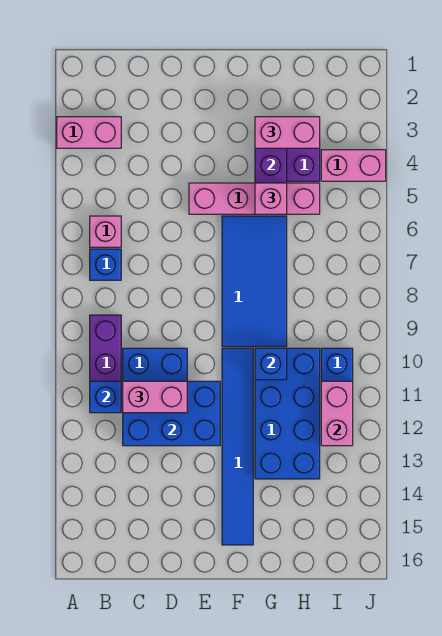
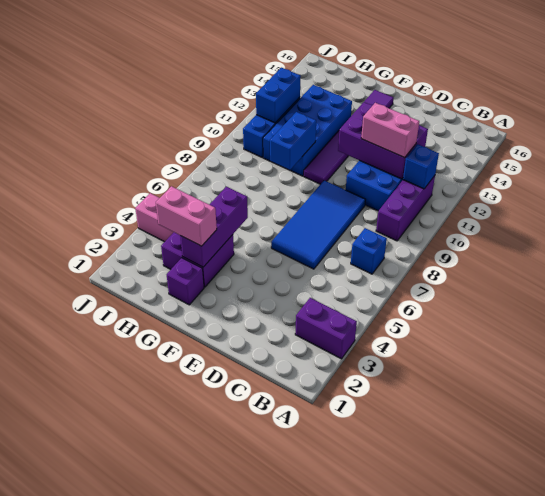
pink 1x2 brick [57,117,121,148] -> purple 1x2 brick [295,298,357,359]
pink 1x1 brick [90,216,121,247] -> none
blue 2x3 brick [123,381,220,446] -> purple 2x3 brick [338,102,428,179]
pink 1x4 brick [189,183,320,214] -> none
blue 2x4 tile [222,216,287,347] -> blue 2x4 tile moved to [271,181,365,269]
blue 1x6 tile [222,348,253,545] -> purple 1x6 tile [304,90,394,184]
none -> purple 1x1 brick [167,258,204,305]
pink 1x1 brick [255,183,287,214] -> none
blue 1x1 brick [255,348,287,380] -> blue 1x2 brick [270,112,316,170]
pink 1x2 brick [321,381,353,446] -> blue 1x2 brick [256,68,301,123]

